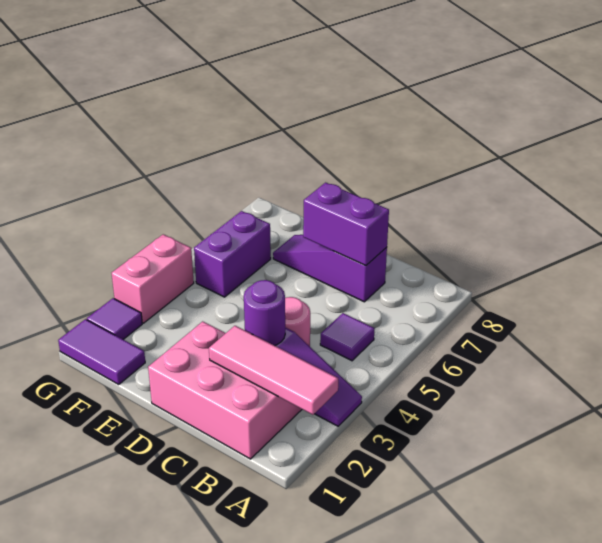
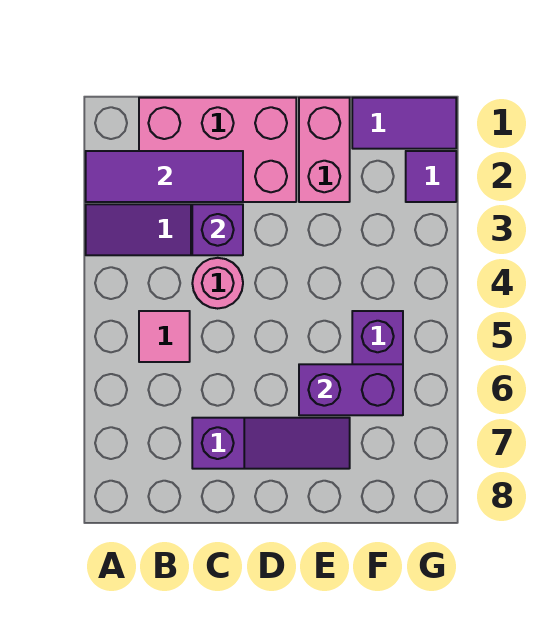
pink 1x3 tile [209,326,338,415] -> purple 1x3 tile [86,151,243,202]
purple 1x1 tile [320,313,375,361] -> pink 1x1 tile [139,311,190,362]
purple 1x1 round brick [244,280,285,346] -> purple 1x1 brick [192,204,243,255]
purple 1x2 brick [303,183,389,265] -> purple 1x2 brick moved to [299,364,403,415]
pink 1x2 brick [112,234,194,323] -> pink 1x2 brick moved to [299,98,350,202]

